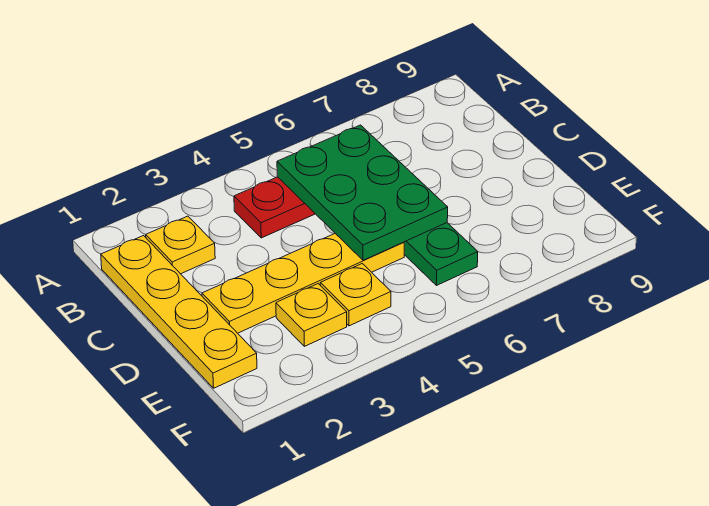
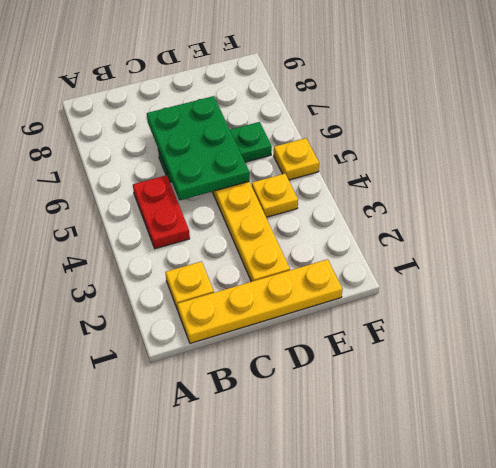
green 2x3 plate [277,125,448,261] -> green 2x3 plate turned to [147,96,250,200]
yellow 1x1 plate [276,284,347,346] -> yellow 1x1 plate moved to [274,138,319,180]

